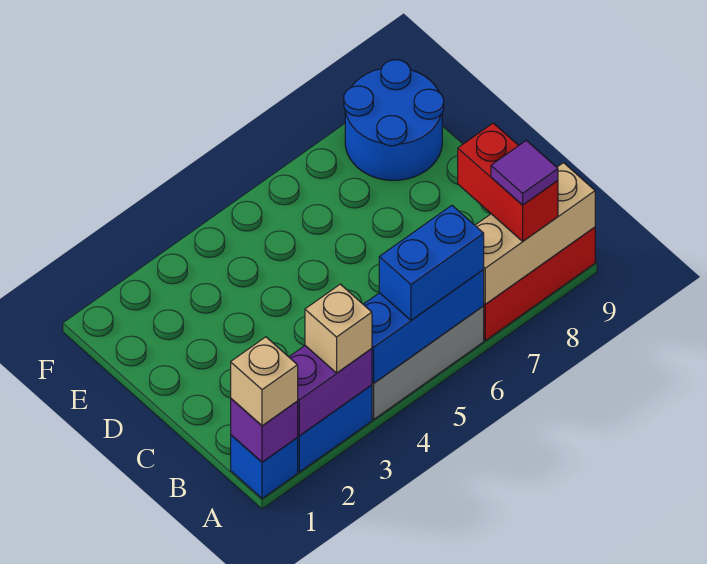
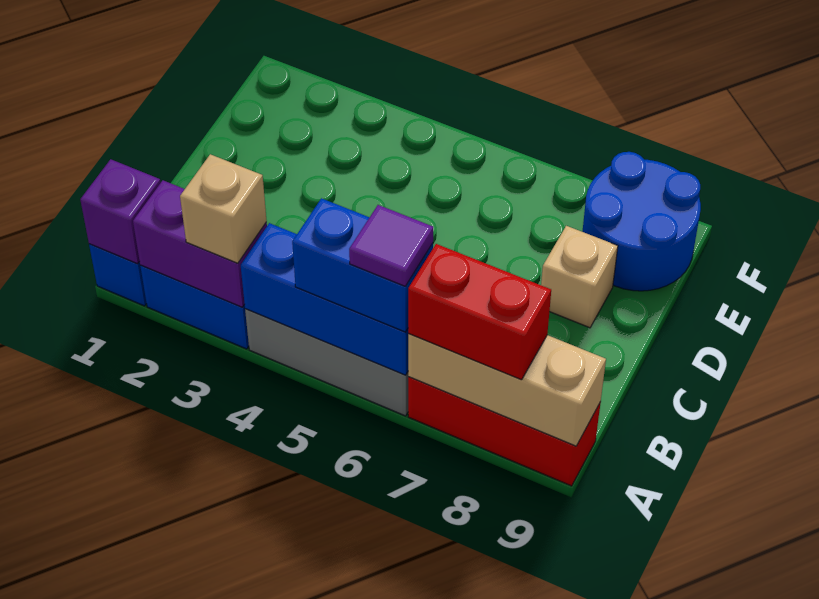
tan 1x1 brick [231,337,298,426] -> tan 1x1 brick moved to [541,226,618,328]
red 1x2 brick [458,123,558,241] -> red 1x2 brick turned to [408,244,551,380]
purple 1x1 tile [491,140,558,205] -> purple 1x1 tile moved to [349,205,433,286]

